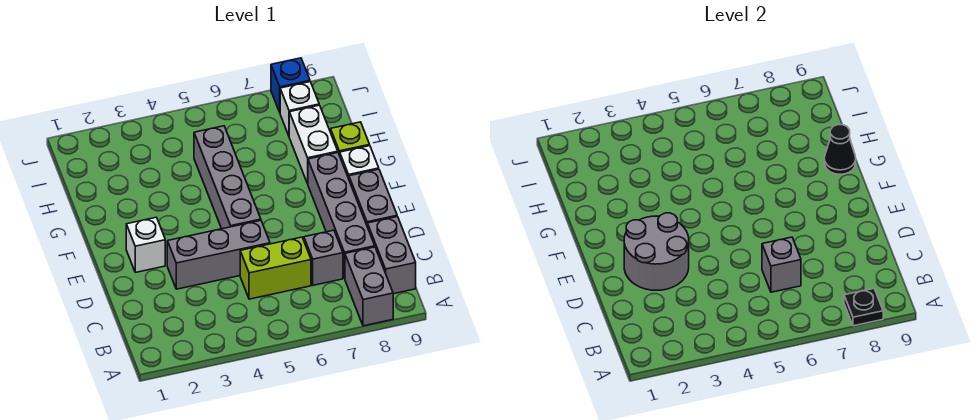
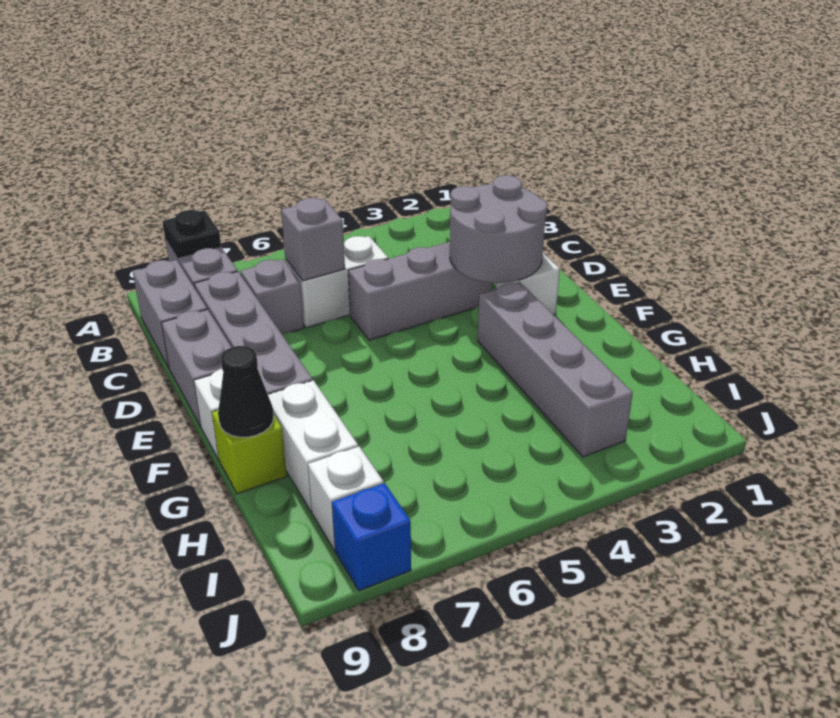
lime 1x2 brick [240,237,311,299] -> white 1x2 brick [285,236,388,328]
grey 1x4 brick [194,126,261,229] -> grey 1x4 brick moved to [478,282,633,457]

